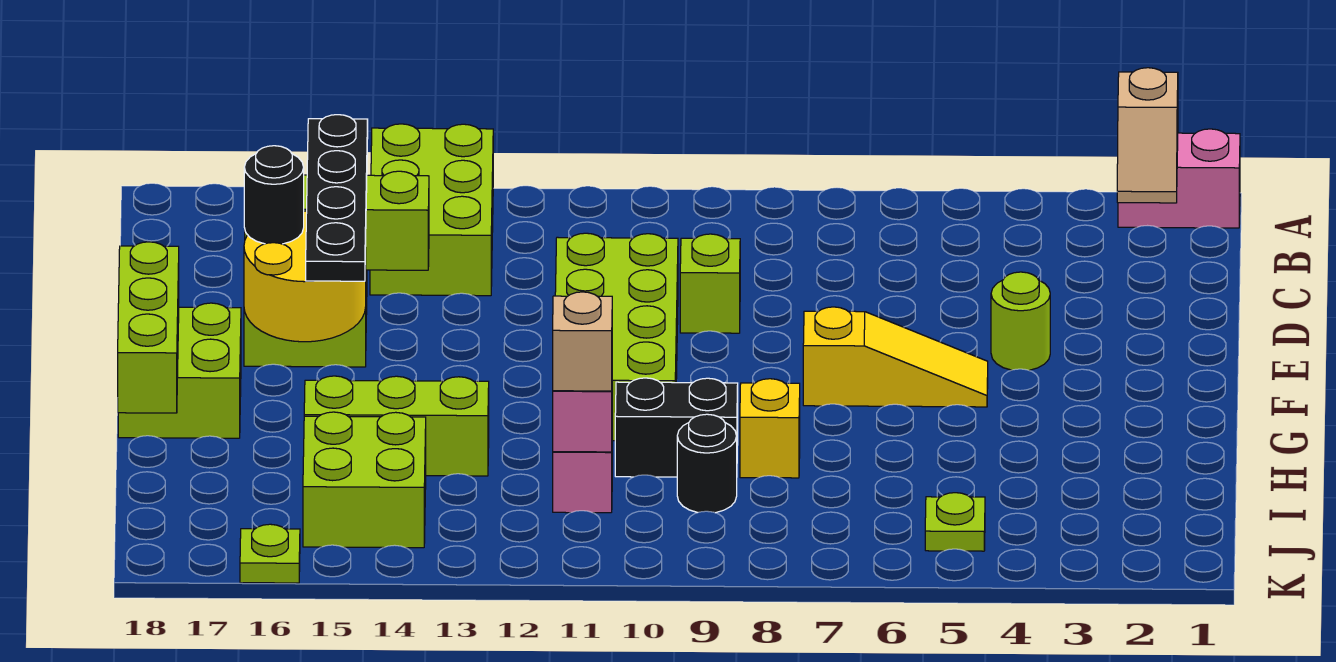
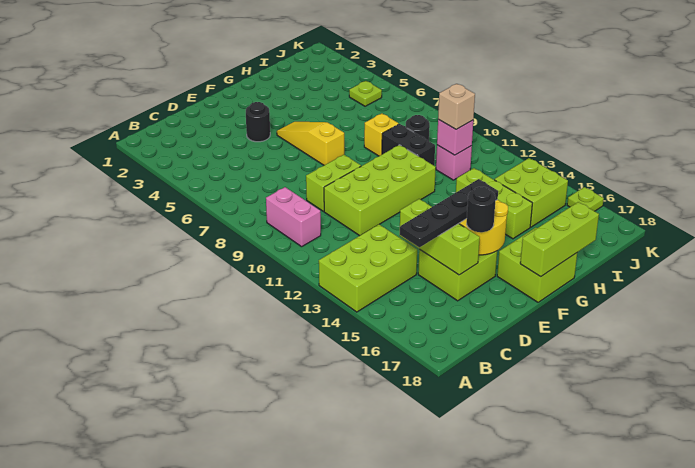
pink 1x2 brick [1118,129,1240,228] -> pink 1x2 brick moved to [266,187,321,247]
tan 1x2 slope [1117,68,1178,203] -> none
lime 1x1 brick [680,234,740,333] -> lime 1x2 brick [306,155,361,211]
lime 1x1 round brick [991,272,1050,370] -> black 1x1 round brick [246,102,270,142]

